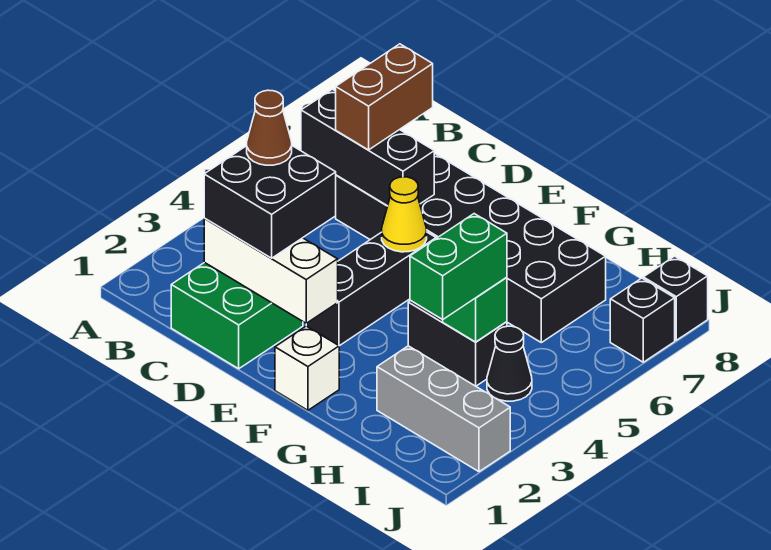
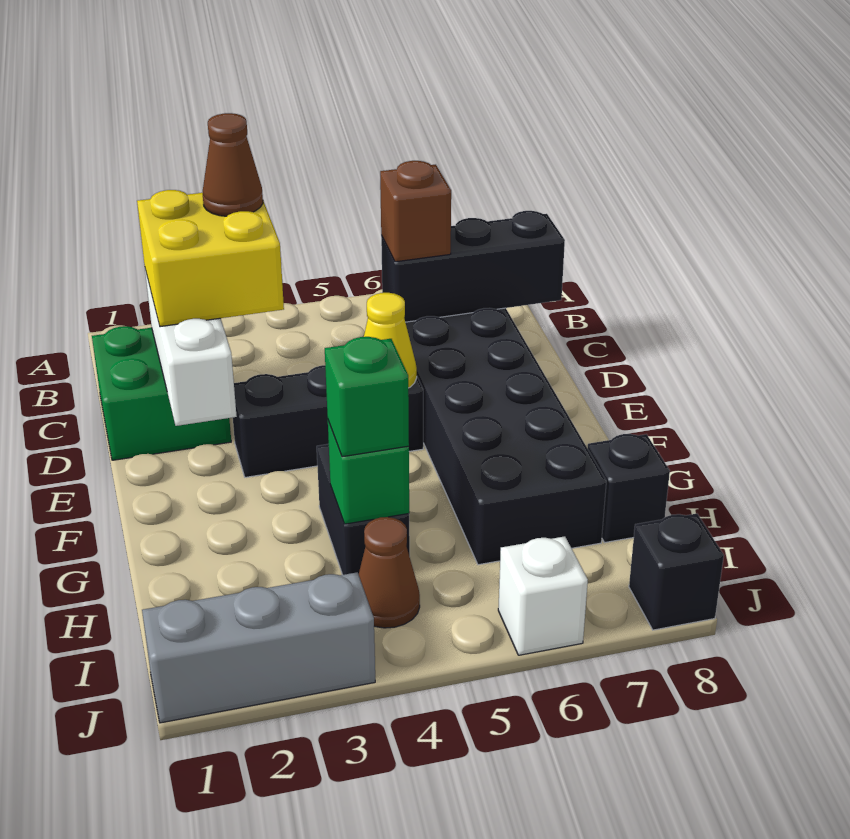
black 1x3 brick [301,89,434,206] -> black 1x3 brick turned to [381,211,565,322]
black 2x2 brick [204,146,336,258] -> yellow 2x2 brick [137,190,284,327]
brown 1x2 brick [336,44,433,150] -> brown 1x1 brick [380,161,451,262]
white 1x1 brick [275,326,339,410] -> white 1x1 brick moved to [498,536,588,655]
grey 1x3 brick [377,346,510,472] -> grey 1x3 brick turned to [142,572,375,723]
green 1x2 brick [410,214,507,320] -> green 1x1 brick [325,337,409,457]
black 1x1 cone [487,326,532,401] -> brown 1x1 cone [359,517,420,628]
black 1x1 brick [610,278,675,362] -> black 1x1 brick moved to [588,434,670,543]

